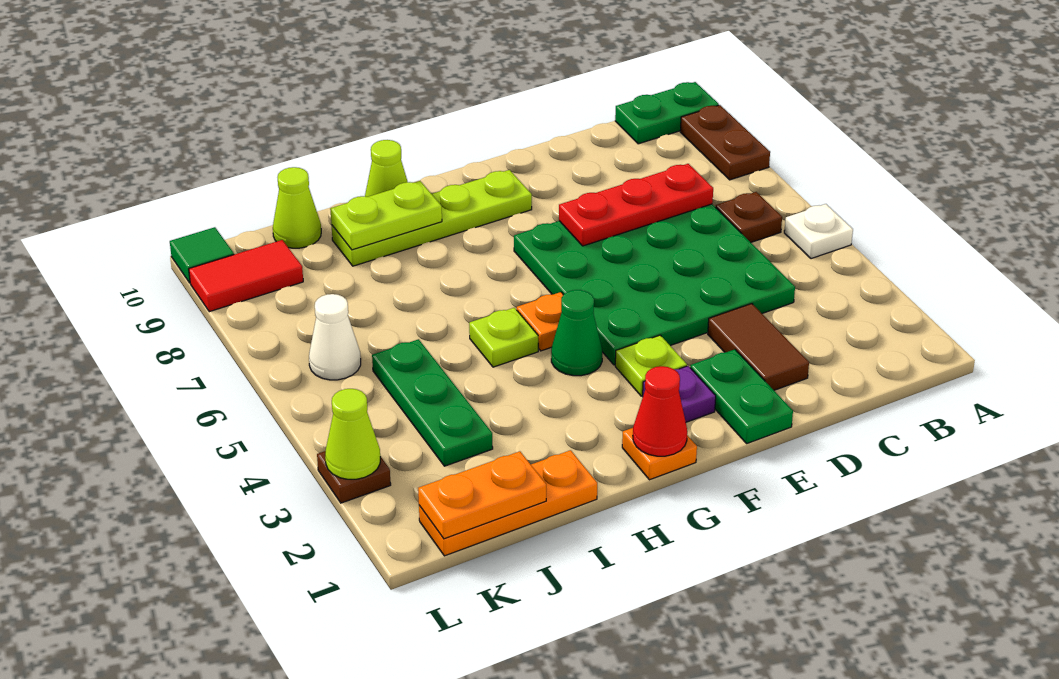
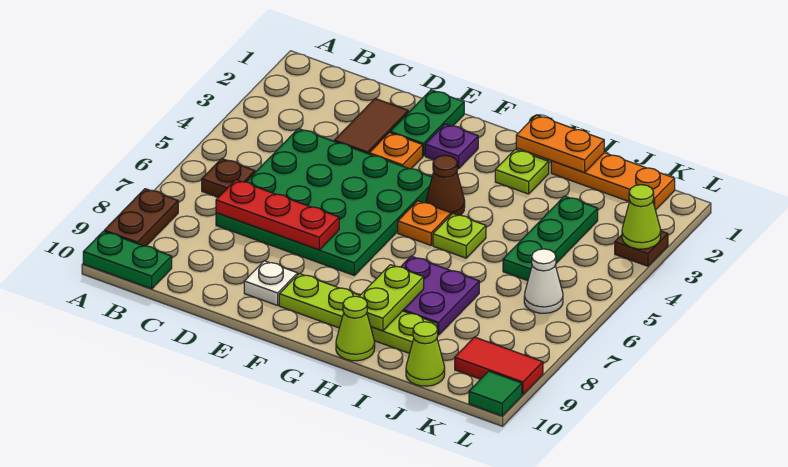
white 1x1 plate [784,204,853,259] -> white 1x1 plate moved to [244,261,298,306]
lime 1x1 plate [615,335,687,396] -> lime 1x1 plate moved to [495,149,549,194]
orange 1x1 plate [622,428,697,480] -> orange 1x1 plate moved to [369,133,423,169]
red 1x1 cone [633,366,687,456] -> none
green 1x1 cone [551,290,602,376] -> brown 1x1 cone [426,155,465,215]
none -> purple 2x2 plate [401,256,479,335]
lime 1x2 plate [330,181,442,250] -> lime 1x2 plate turned to [359,265,424,331]
orange 1x2 plate [418,451,546,539] -> orange 1x2 plate moved to [516,115,604,172]

